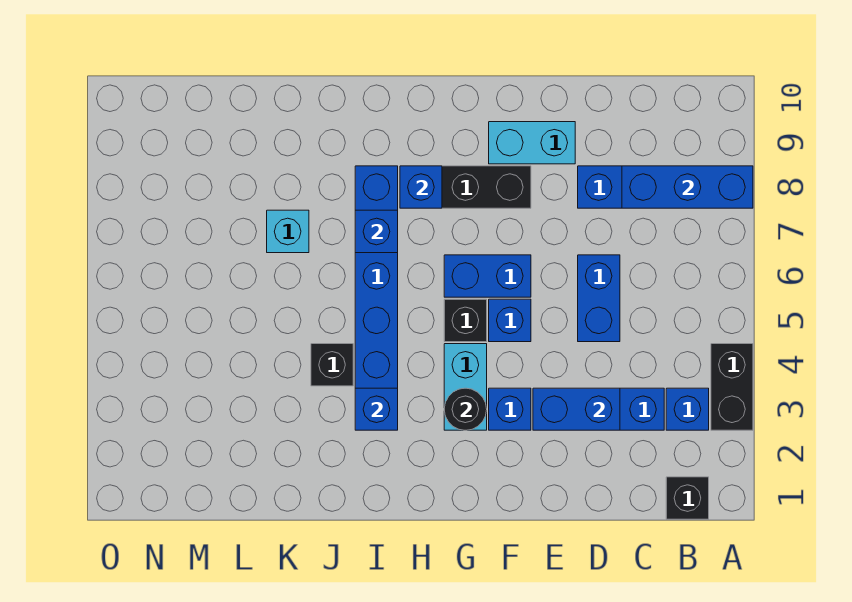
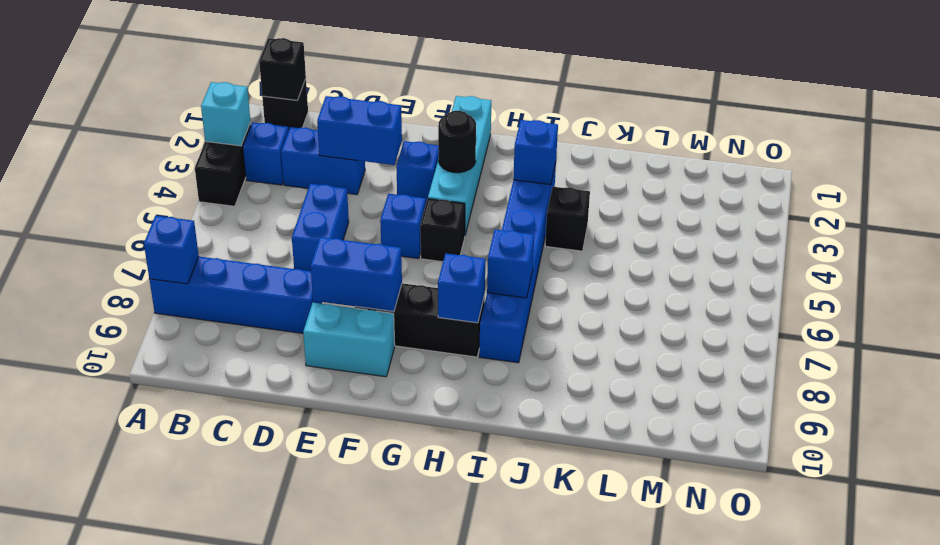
blue 1x3 brick [622,166,753,208] -> blue 1x1 brick [144,216,199,284]
none -> black 1x1 brick [259,38,306,100]
blue 1x2 brick [444,255,531,297] -> blue 1x2 brick moved to [311,237,402,311]
cyan 1x2 brick [444,344,487,430] -> cyan 1x4 brick [428,96,491,235]
cyan 1x1 brick [267,210,309,253] -> cyan 1x1 brick moved to [201,82,251,146]

